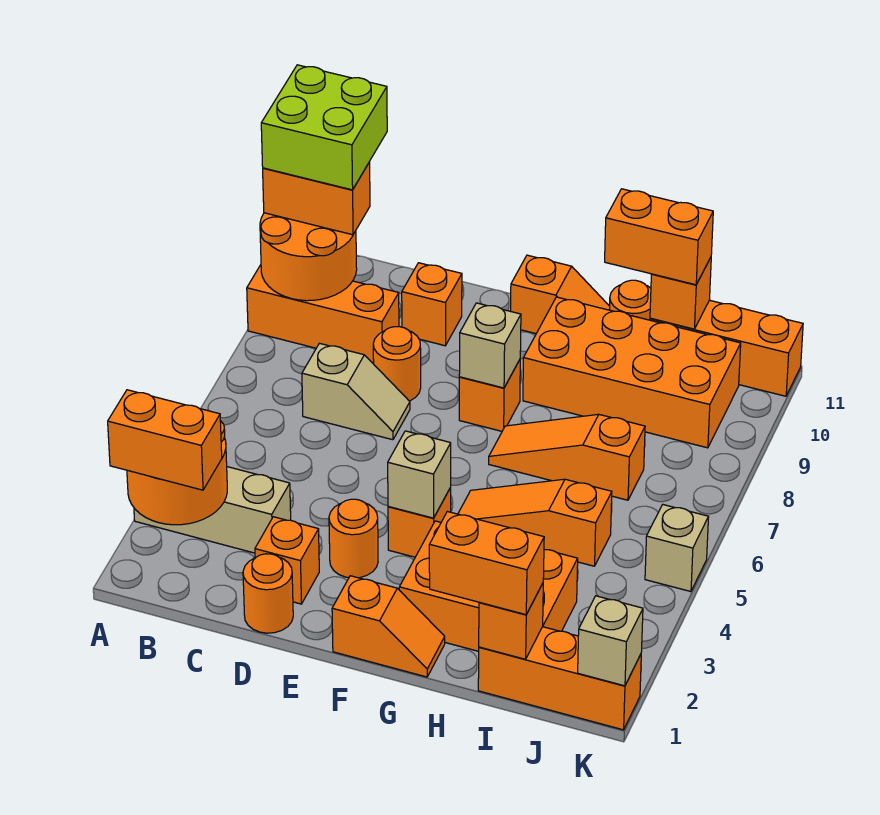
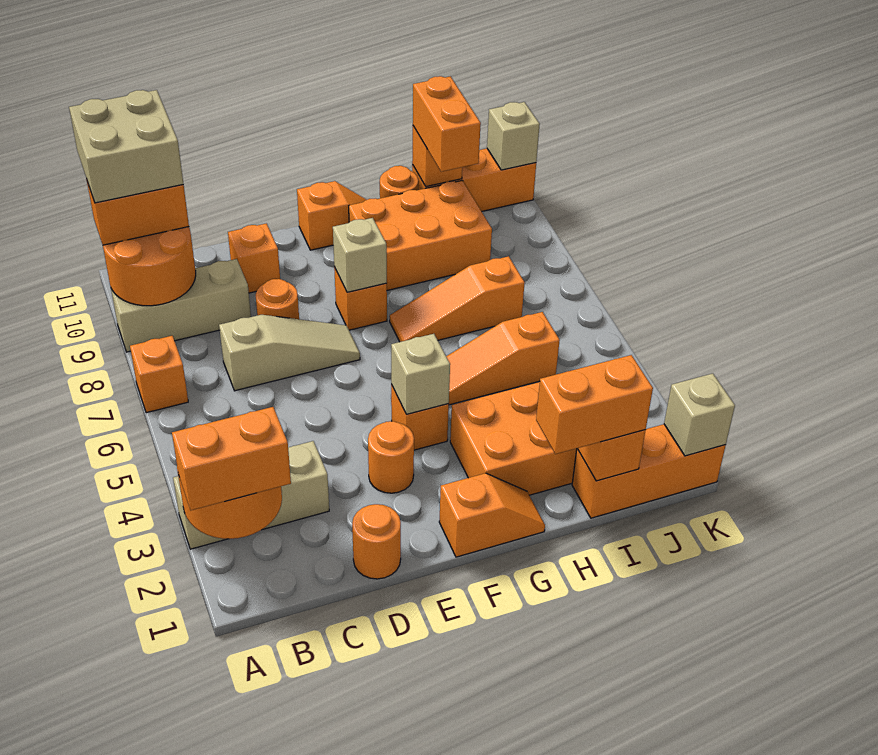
orange 1x3 brick [247,265,399,363] -> tan 1x3 brick [111,259,251,352]
lime 2x2 brick [261,65,387,190] -> tan 2x2 brick [69,90,183,203]
tan 1x2 slope [302,343,410,440] -> tan 1x3 slope [219,315,360,391]
orange 1x1 brick [255,517,319,604] -> orange 1x1 brick moved to [130,336,188,413]
orange 2x4 brick [523,297,741,448] -> orange 2x3 brick [349,180,492,290]
orange 1x2 brick [605,189,713,285] -> orange 1x2 brick turned to [413,76,481,172]
tan 1x1 brick [645,505,709,592] -> tan 1x1 brick moved to [487,102,540,170]

